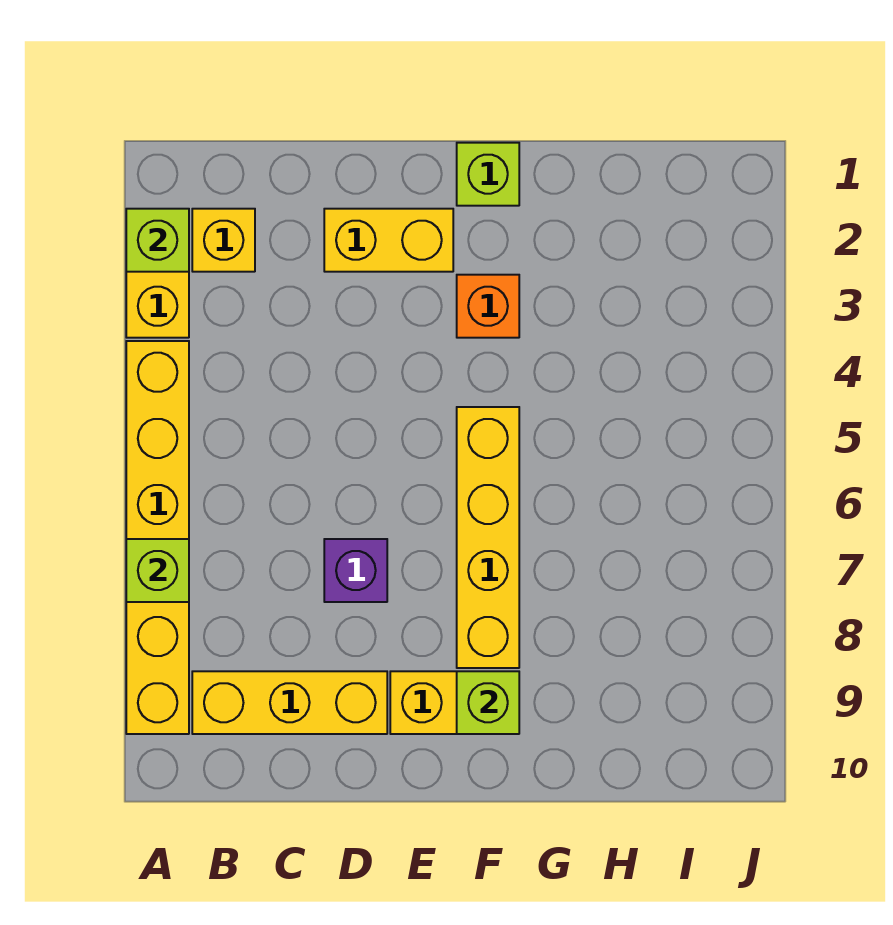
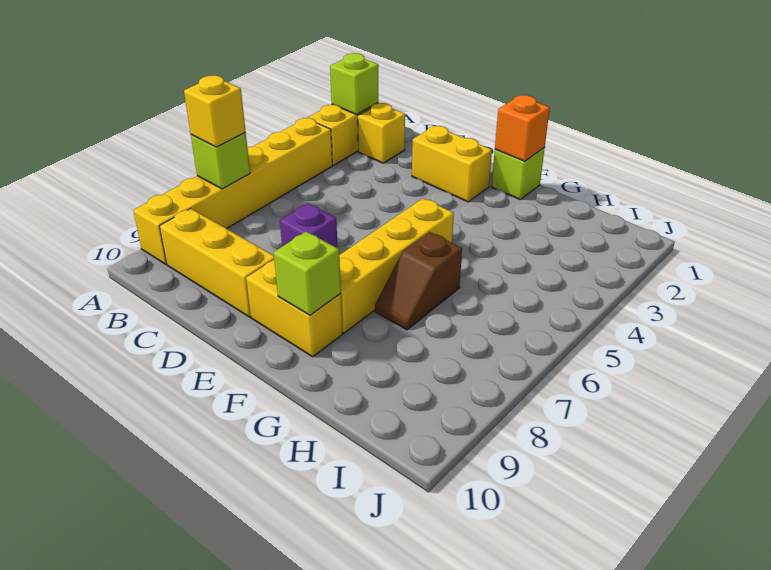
none -> yellow 1x1 brick [184,75,246,147]
orange 1x1 brick [457,275,519,338] -> orange 1x1 brick moved to [495,95,550,161]
none -> brown 1x2 slope [375,232,462,330]

